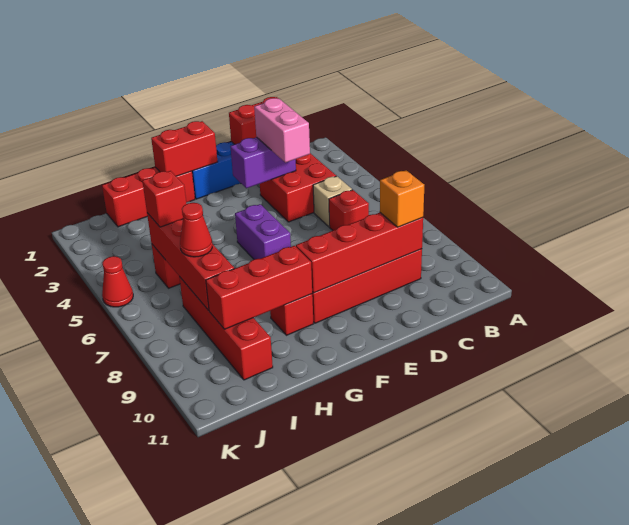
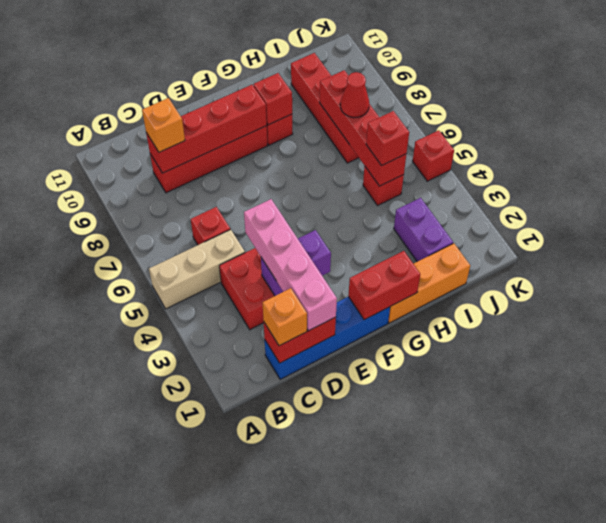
none -> orange 1x1 brick [263,288,307,346]
tan 1x1 brick [313,176,352,227] -> tan 1x3 brick [149,229,245,309]
pink 1x2 brick [254,98,310,163] -> pink 1x4 brick [244,199,337,331]
purple 1x2 brick [235,204,291,259] -> purple 1x2 brick moved to [394,198,453,262]
red 1x3 brick [102,167,195,227] -> orange 1x3 brick [388,243,470,323]
red 1x3 brick [206,246,312,329] -> red 1x1 brick [253,73,292,125]
red 1x1 cone [102,256,133,307] -> red 1x1 brick [413,130,454,181]

